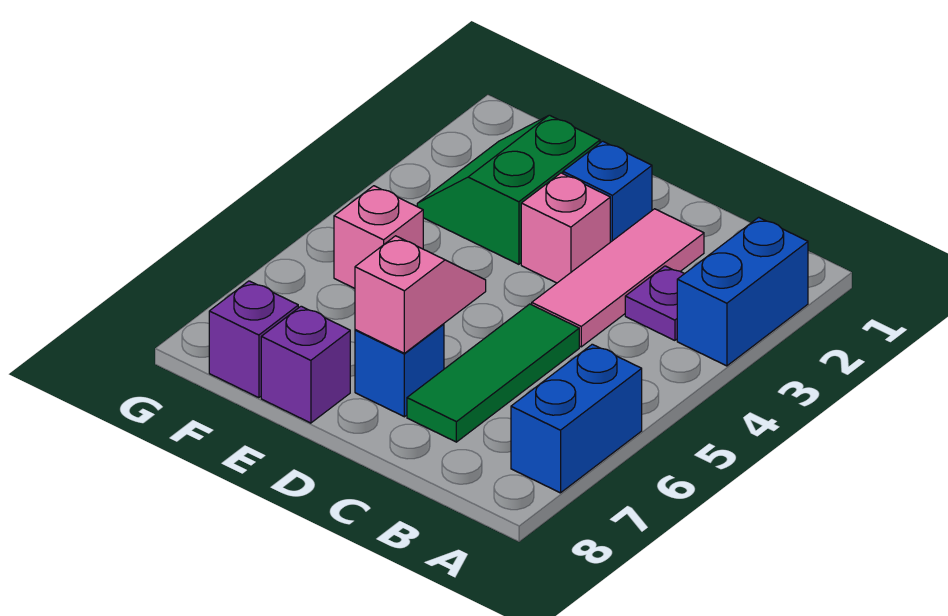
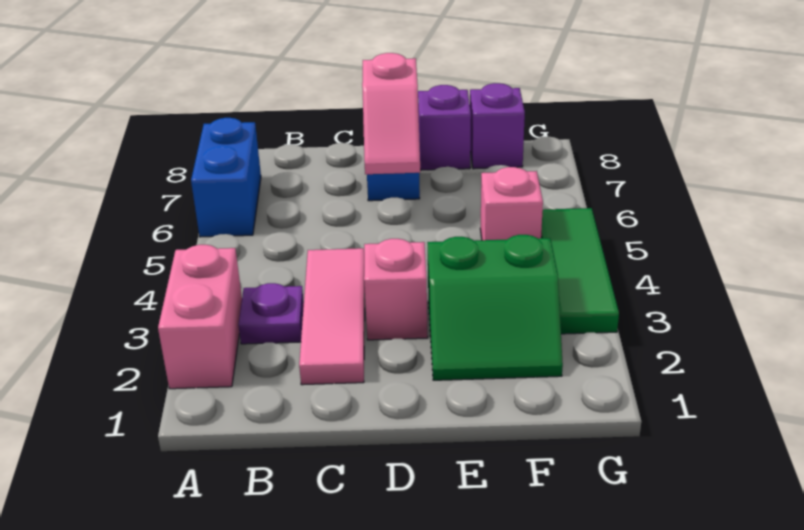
blue 1x2 brick [677,217,808,366] -> pink 1x2 brick [158,245,242,389]
green 1x3 tile [407,304,579,442] -> green 1x3 tile moved to [541,208,619,334]
blue 1x1 brick [563,141,652,242] -> none
green 2x2 slope [417,115,600,264] -> green 2x2 slope turned to [427,235,563,380]

